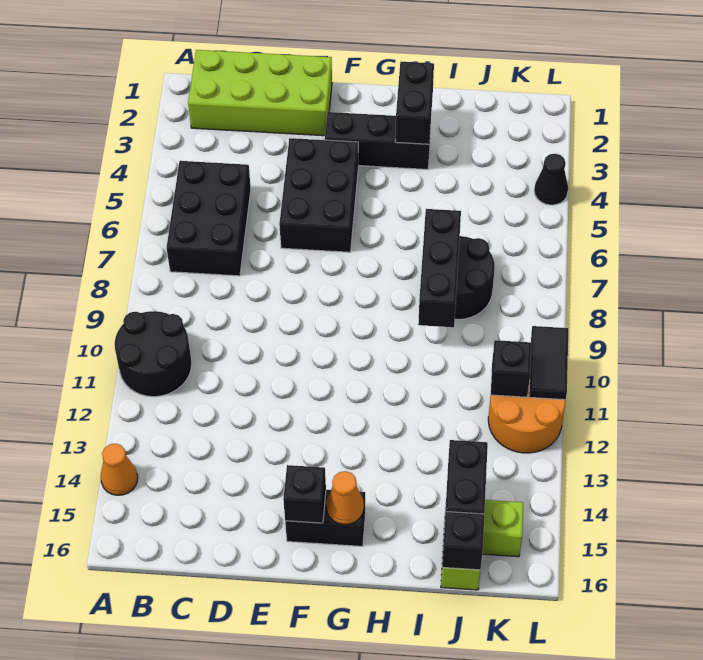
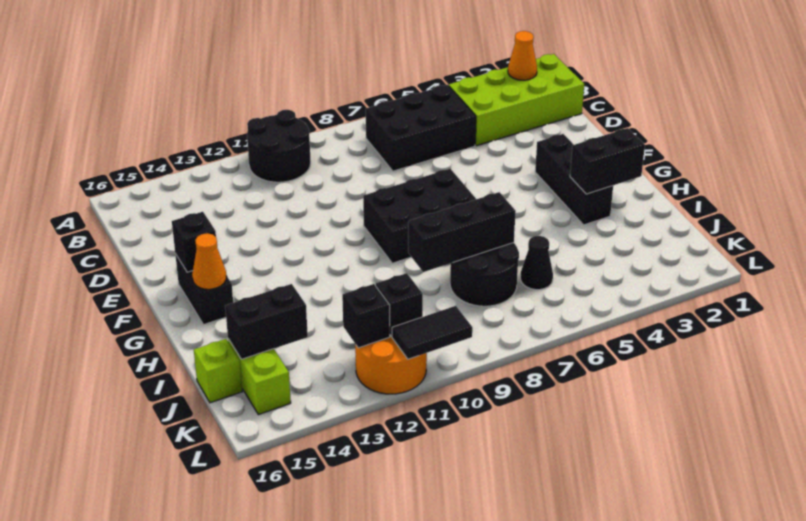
orange 1x1 cone [101,444,138,495] -> orange 1x1 cone moved to [508,31,537,80]
lime 2x4 brick [188,50,332,136] -> lime 2x4 brick turned to [449,54,584,146]
black 2x3 brick [279,138,358,252] -> black 2x3 brick moved to [363,169,476,263]
black 1x1 brick [442,512,484,570] -> black 1x1 brick moved to [342,284,390,348]
black 1x1 cone [534,154,568,205] -> black 1x1 cone moved to [520,236,553,290]

